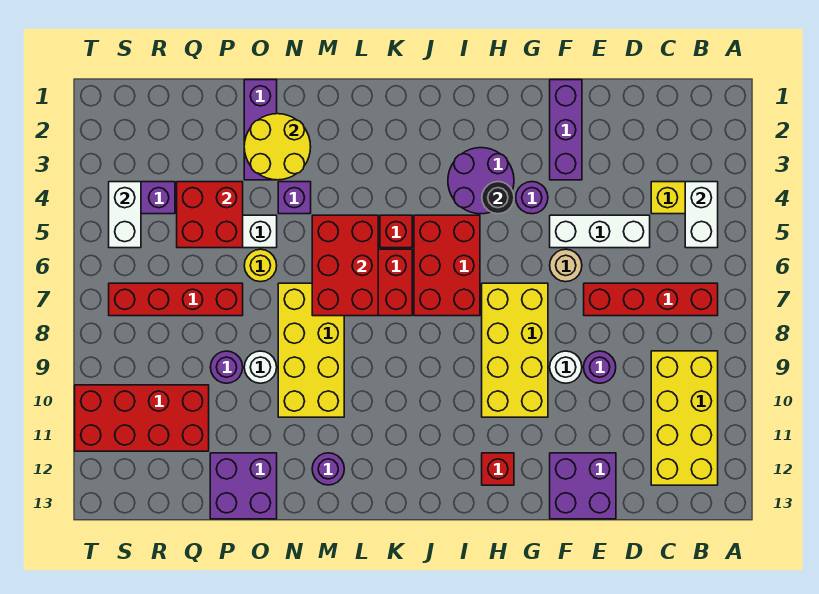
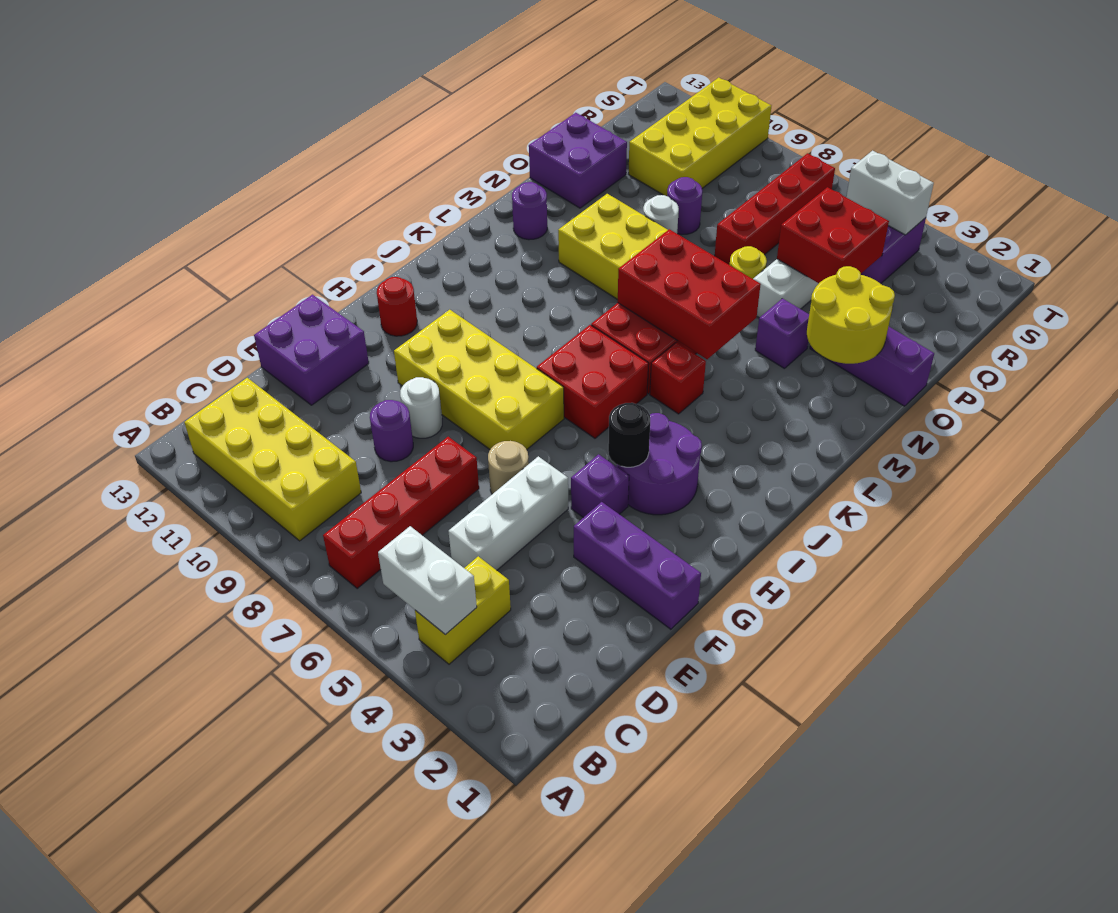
purple 1x1 round brick [516,182,548,214] -> purple 1x1 brick [571,454,629,518]
red 1x1 brick [482,453,514,485] -> red 1x1 round brick [377,277,417,336]
red 2x3 brick [414,215,480,316] -> red 2x2 brick [537,325,649,438]
red 2x4 brick [75,385,209,451] -> yellow 2x4 brick [629,78,771,196]

